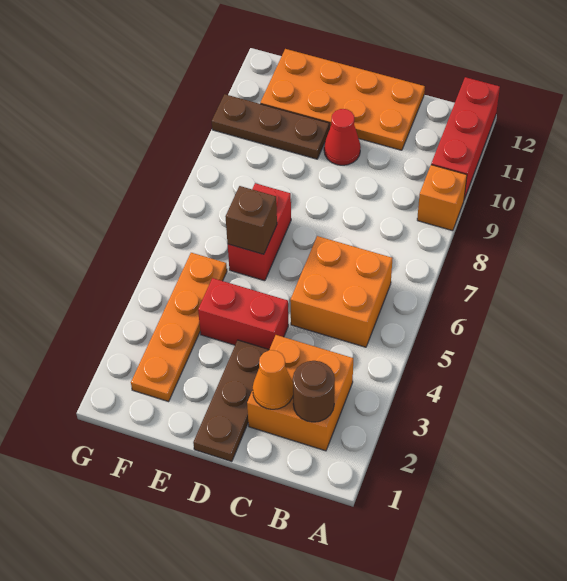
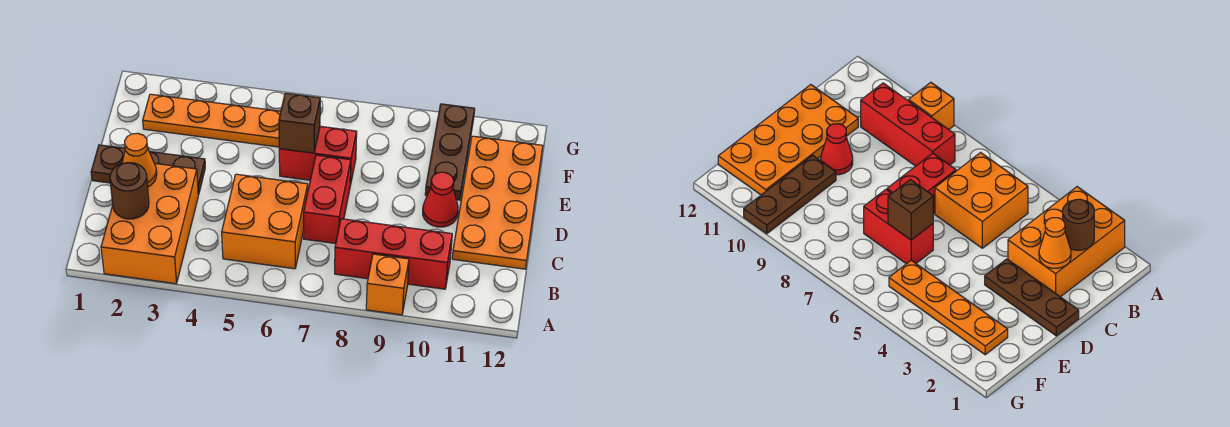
red 1x3 brick [431,77,500,199] -> red 1x3 brick moved to [335,219,452,289]
orange 2x2 brick [247,335,353,451] -> orange 2x3 brick [101,164,198,284]
red 1x2 brick [198,278,288,349] -> red 1x2 brick moved to [304,155,351,244]

